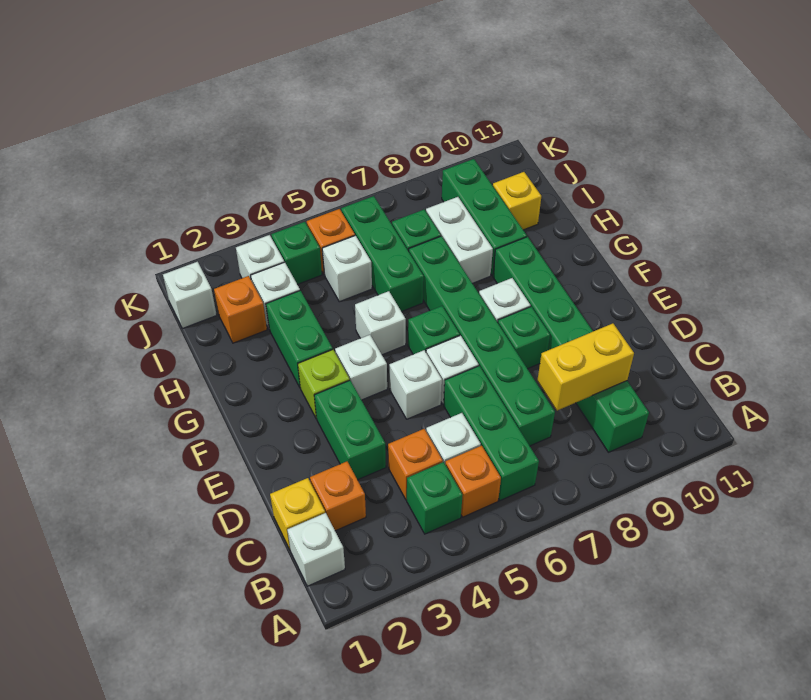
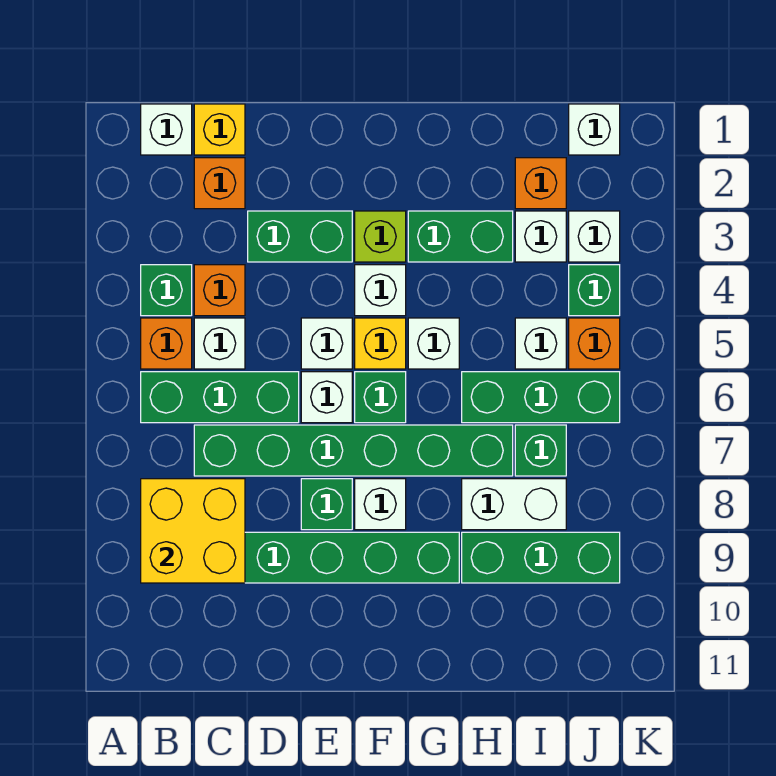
yellow 1x2 brick [537,323,634,411] -> yellow 2x2 brick [141,479,245,583]
yellow 1x1 brick [493,172,541,230] -> yellow 1x1 brick moved to [355,318,406,369]

